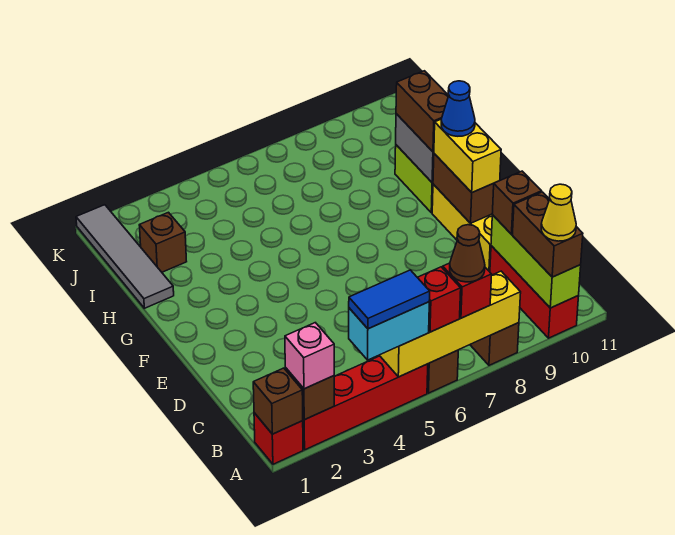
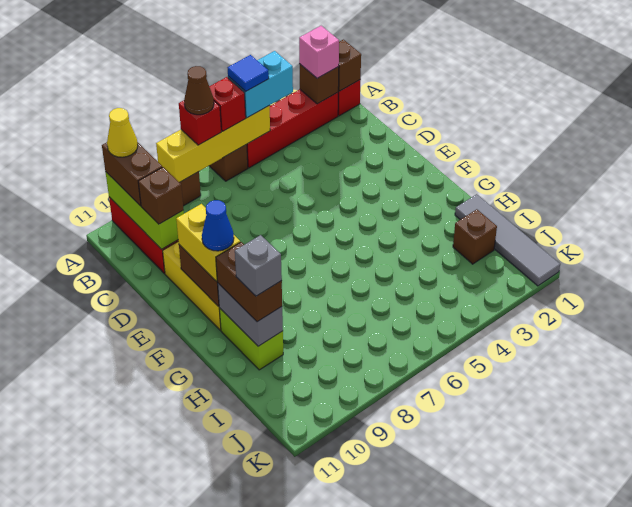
blue 1x2 tile [349,270,430,329] -> blue 1x1 tile [228,55,269,92]
none -> grey 1x1 brick [235,235,282,296]

